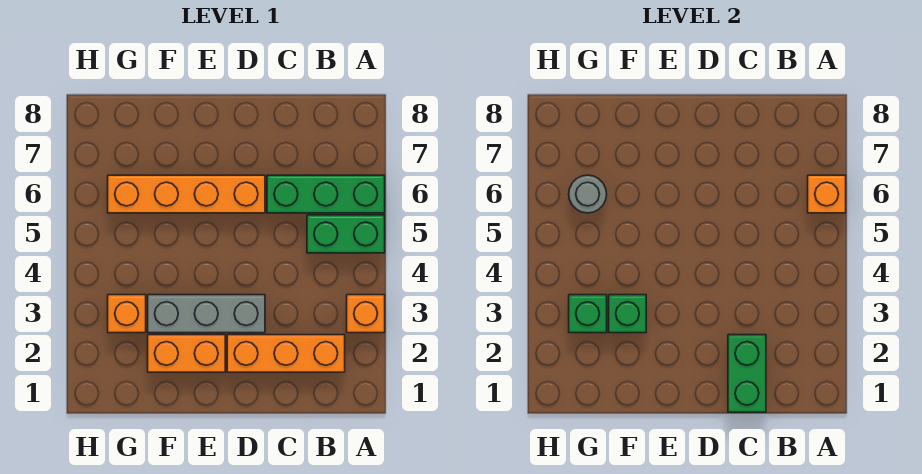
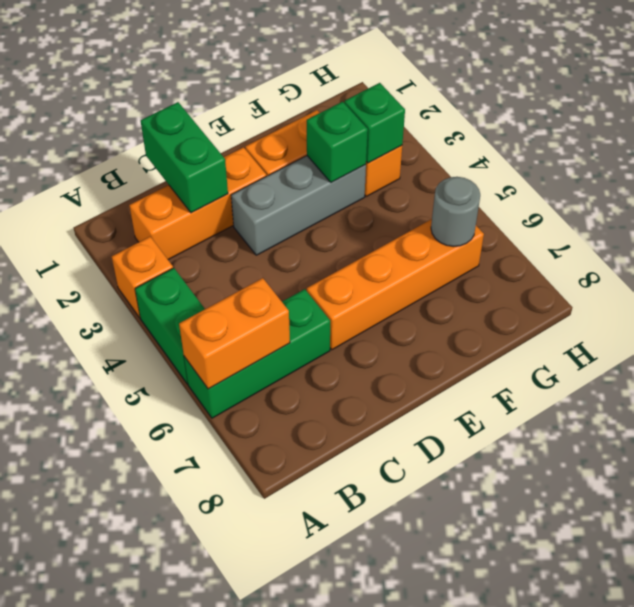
green 1x2 brick [307,215,385,253] -> green 1x2 brick turned to [135,268,205,384]
orange 1x1 brick [808,175,846,213] -> orange 1x2 brick [179,278,290,389]

